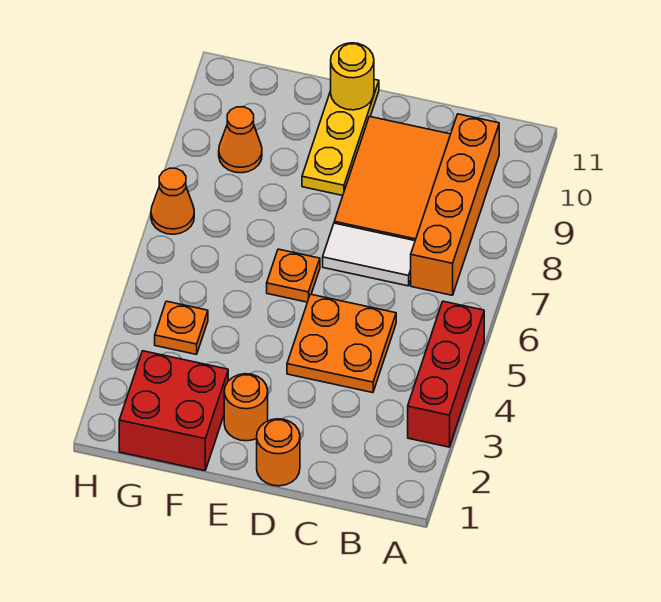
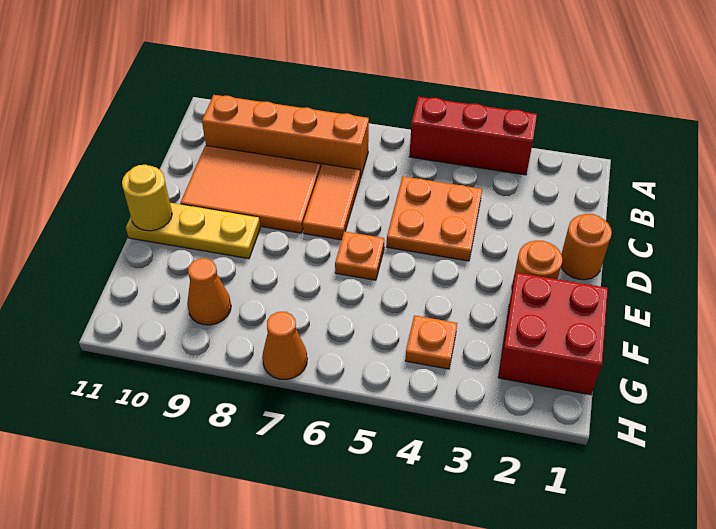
white 1x2 tile [323,223,415,286] -> orange 1x2 tile [303,164,360,240]

